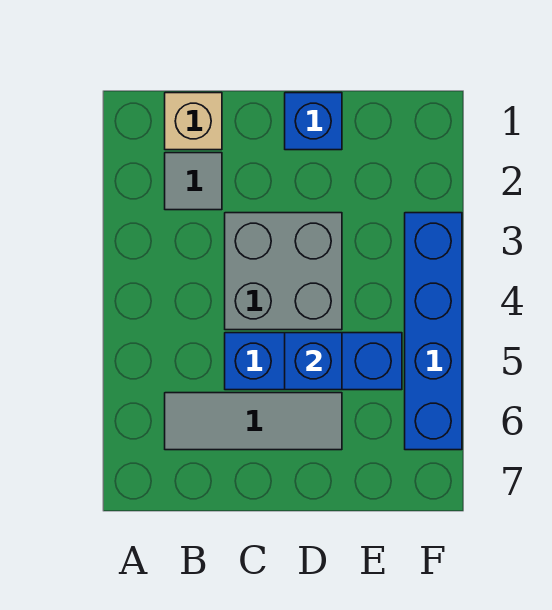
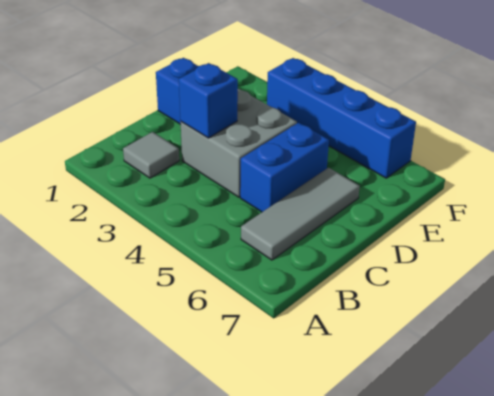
tan 1x1 brick [165,93,222,150] -> none
blue 1x3 brick [225,333,402,390] -> blue 1x2 brick [240,123,329,212]
blue 1x1 brick [285,333,342,390] -> blue 1x1 brick moved to [179,63,238,138]

